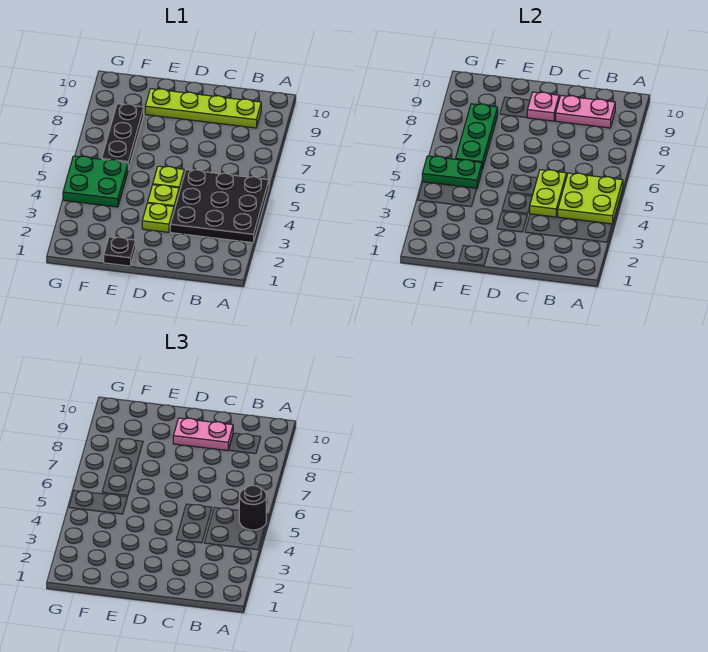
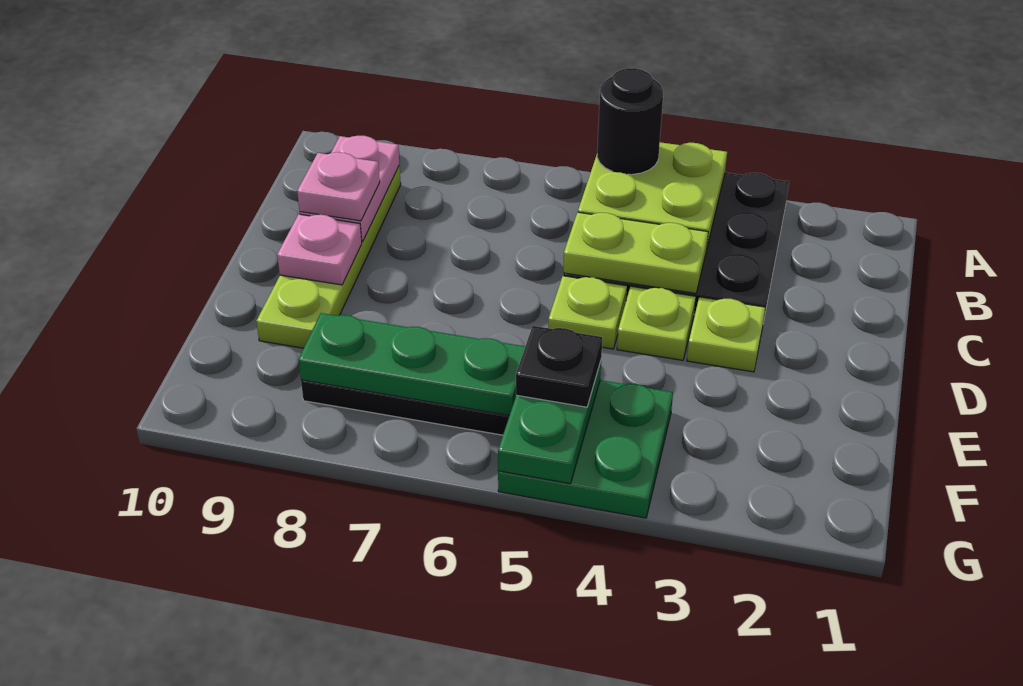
pink 1x2 plate [173,418,233,451] -> pink 1x1 plate [297,152,380,221]
black 1x1 plate [104,237,136,266] -> black 1x1 plate moved to [516,326,602,407]

